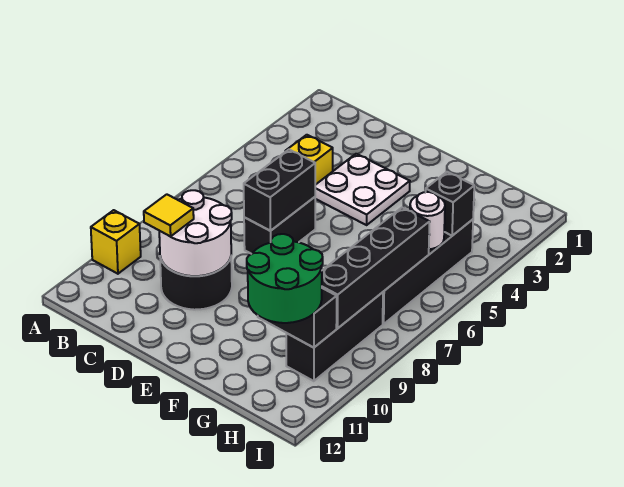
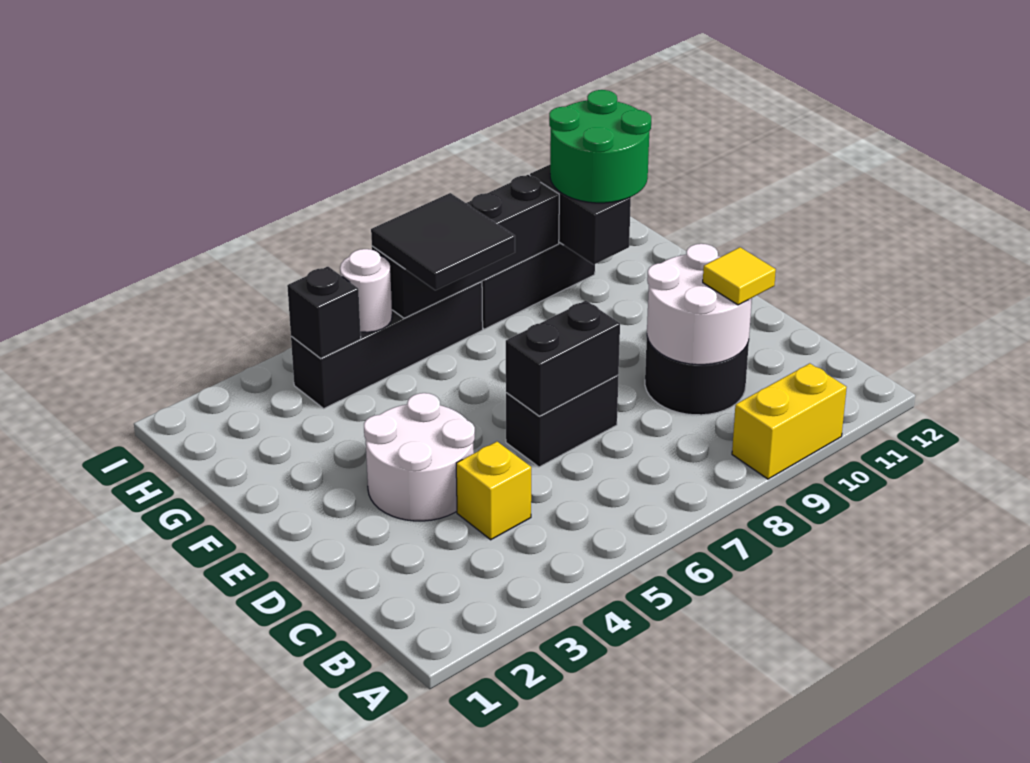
yellow 1x1 brick [91,210,141,274] -> yellow 1x2 brick [732,363,847,479]
white 2x2 plate [315,154,410,225] -> white 2x2 round brick [364,393,475,521]
none -> black 2x2 tile [371,193,515,290]

